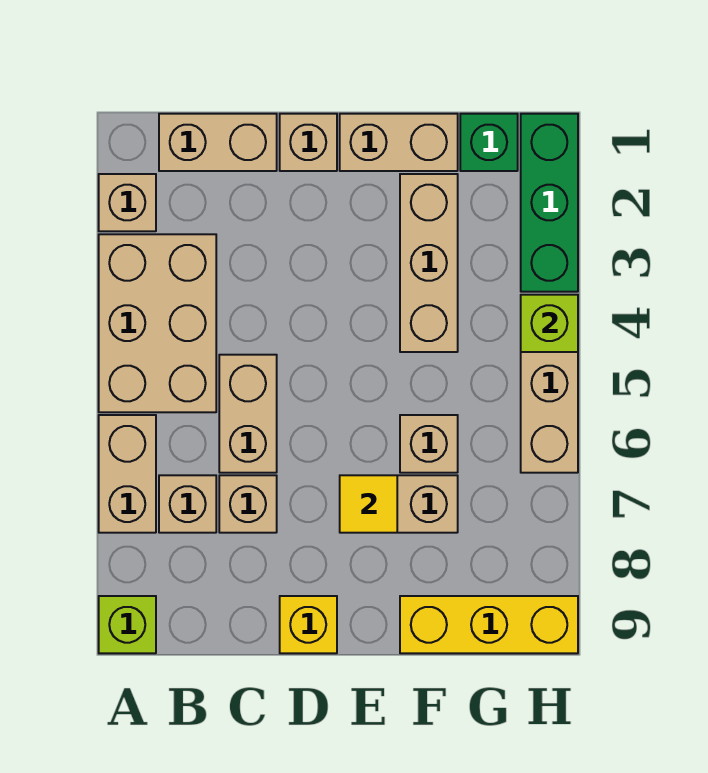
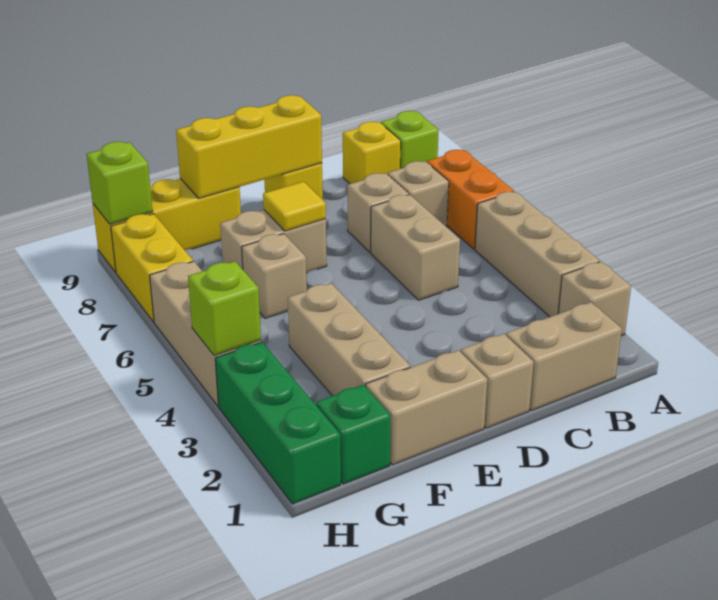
tan 2x3 brick [99,234,216,412] -> tan 1x3 brick [475,192,600,317]
tan 1x2 brick [99,415,156,533] -> orange 1x2 brick [427,150,514,249]
none -> yellow 1x1 brick [343,122,401,184]
none -> yellow 1x3 brick [176,95,322,198]
none -> yellow 1x2 brick [111,214,193,322]
none -> lime 1x1 brick [87,142,153,224]

